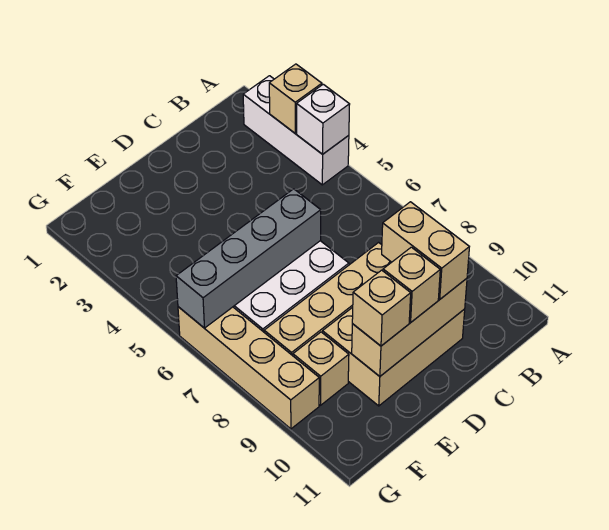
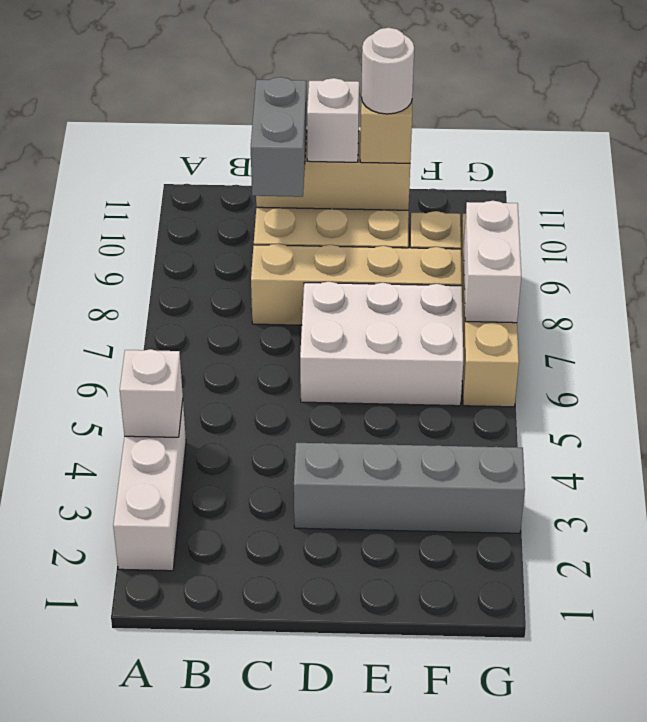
tan 1x1 brick [269,64,322,133] -> none
tan 1x2 brick [382,202,469,299] -> grey 1x2 brick [251,77,307,197]
grey 1x4 brick [176,189,321,328] -> grey 1x4 brick moved to [294,443,525,533]
tan 1x1 brick [383,247,440,323] -> white 1x1 brick [307,78,359,162]
none -> white 1x1 round brick [361,28,414,114]
none -> white 1x2 brick [464,201,521,323]

